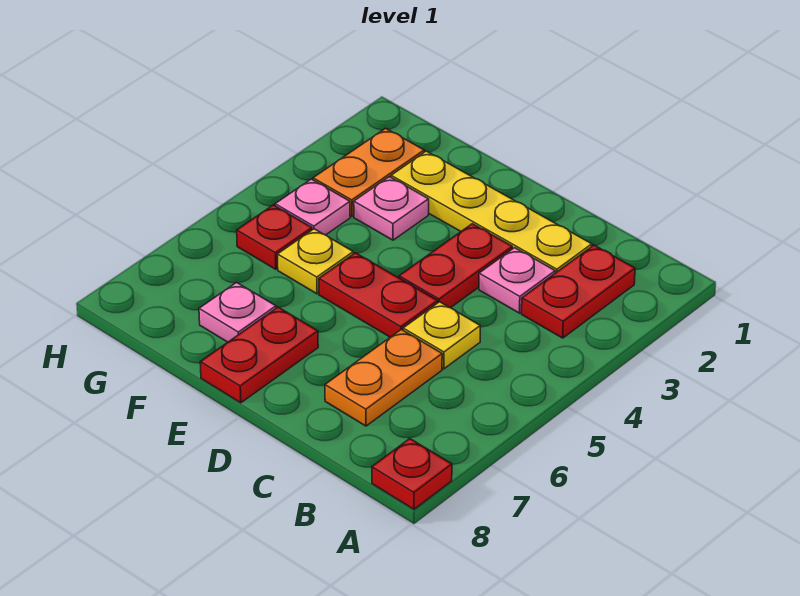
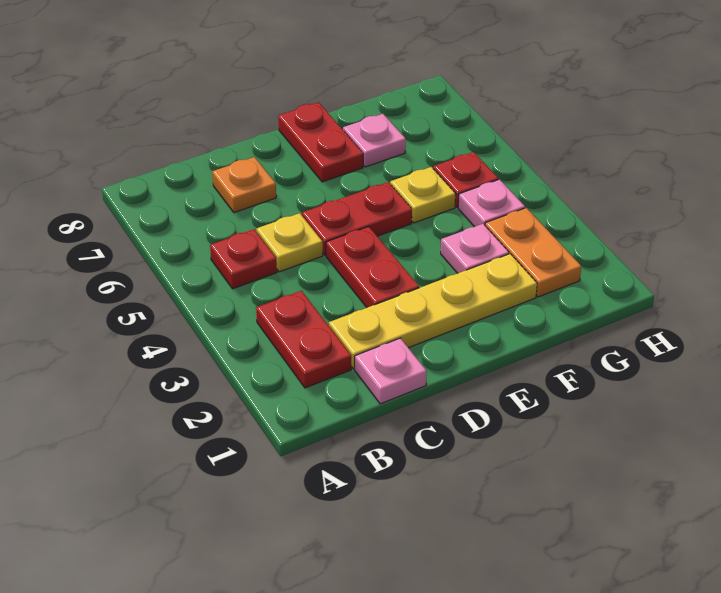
red 1x1 plate [372,439,452,509] -> red 1x1 plate moved to [210,229,277,289]
pink 1x1 plate [479,248,555,313] -> pink 1x1 plate moved to [355,338,427,404]
orange 1x2 plate [325,330,442,426] -> orange 1x1 plate [212,157,276,213]

